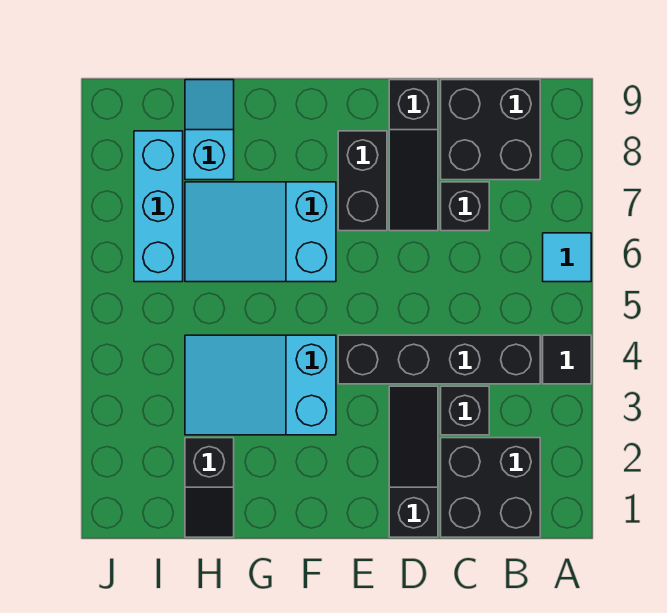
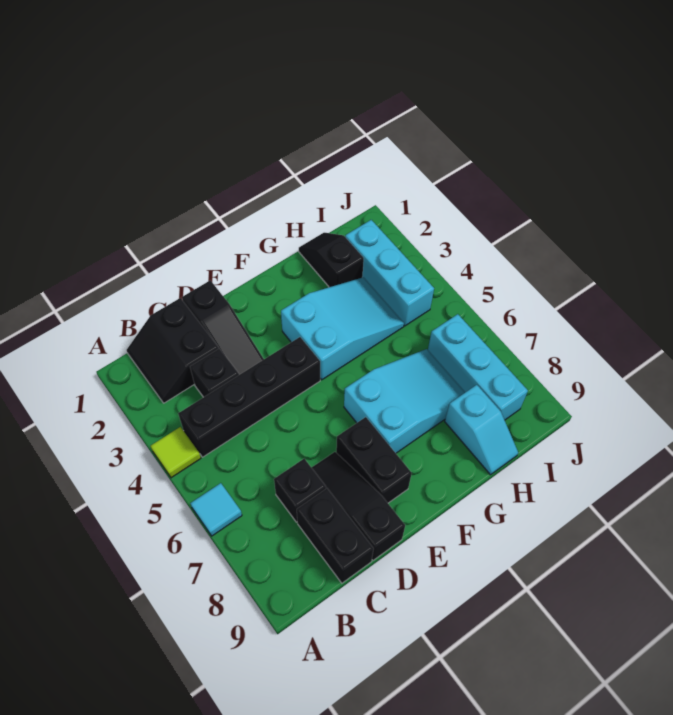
black 1x1 tile [543,335,591,384] -> lime 1x1 tile [151,427,201,478]
black 2x2 brick [441,438,540,537] -> black 2x2 slope [127,298,219,403]
black 2x2 brick [441,80,540,180] -> black 1x2 brick [297,488,374,583]
none -> cyan 1x3 brick [345,220,434,326]

